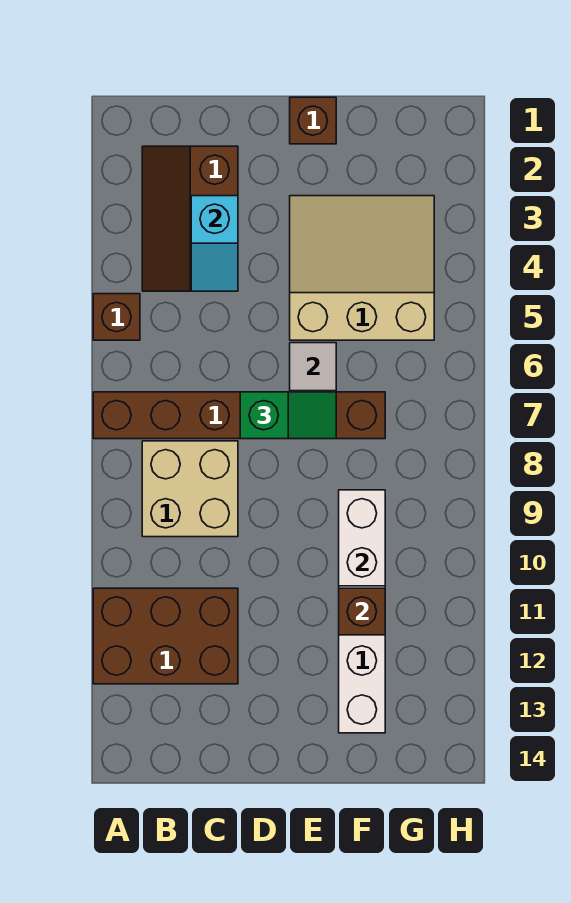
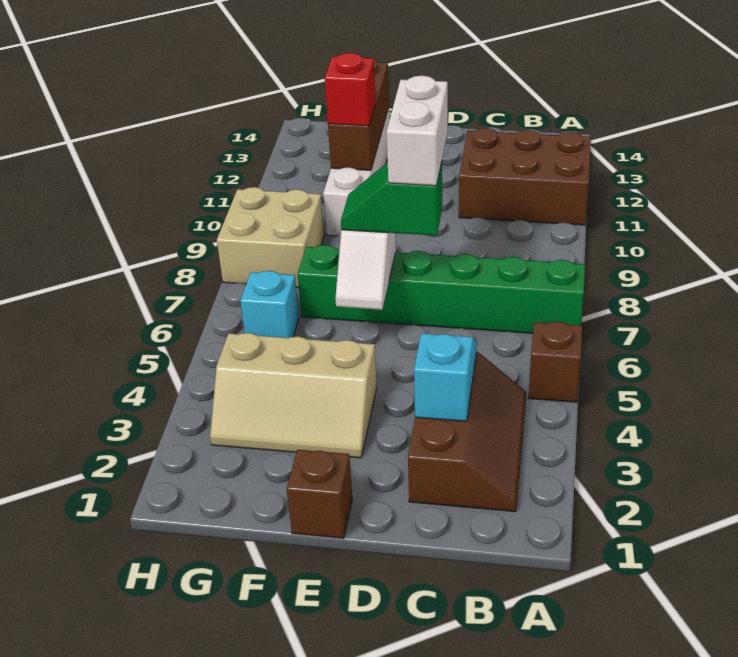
brown 1x6 brick [93,392,385,439] -> green 1x6 brick [298,245,585,333]
tan 2x2 brick [142,441,238,537] -> tan 2x2 brick moved to [217,187,324,288]
tan 3x3 slope [290,196,434,340] -> tan 2x3 slope [210,333,377,458]
white 1x2 brick [339,490,385,586] -> white 1x2 brick moved to [387,76,448,186]
brown 1x1 brick [339,588,385,635] -> brown 1x3 brick [328,57,389,170]
none -> red 1x1 brick [325,53,375,126]
none -> cyan 1x1 brick [240,271,299,338]

